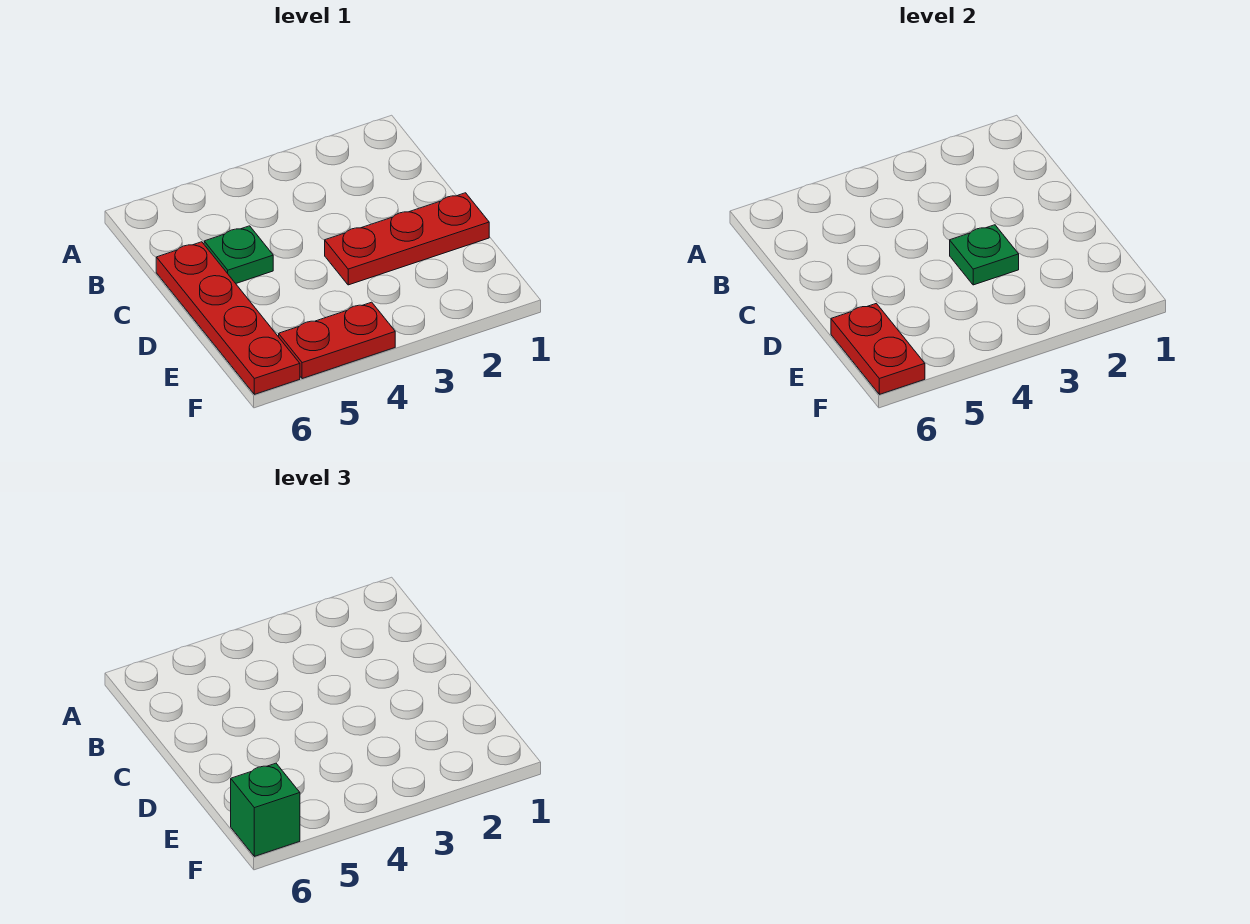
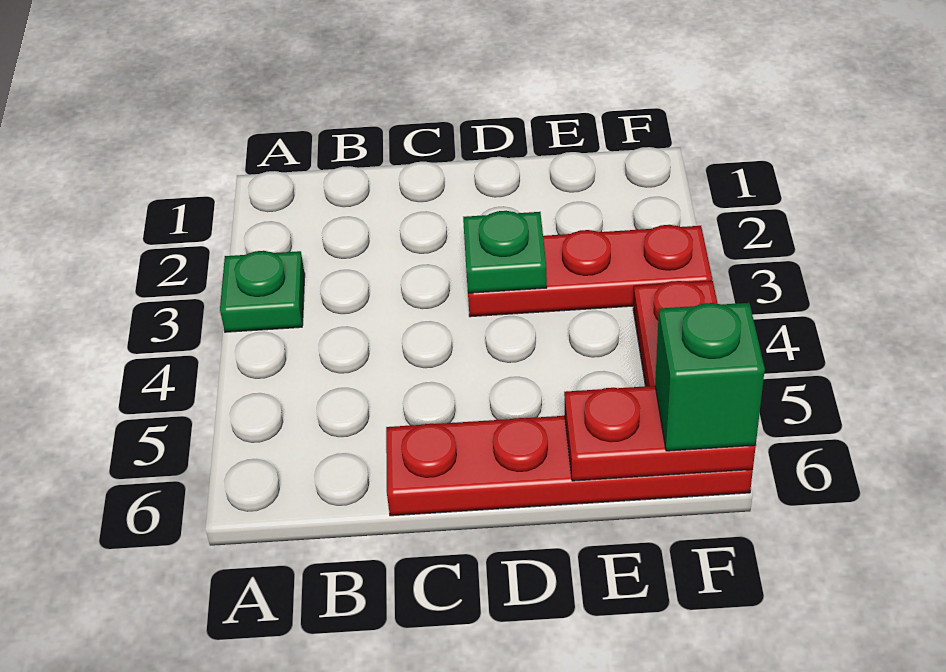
green 1x1 plate [204,226,273,283] -> green 1x1 plate moved to [220,251,305,332]
red 1x3 plate [325,193,489,285] -> red 1x3 plate turned to [468,225,712,317]

